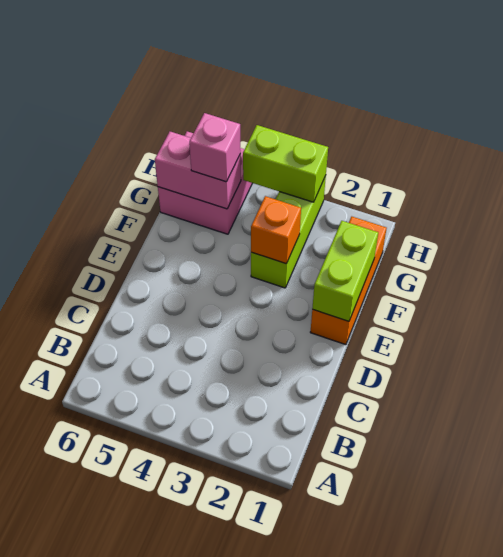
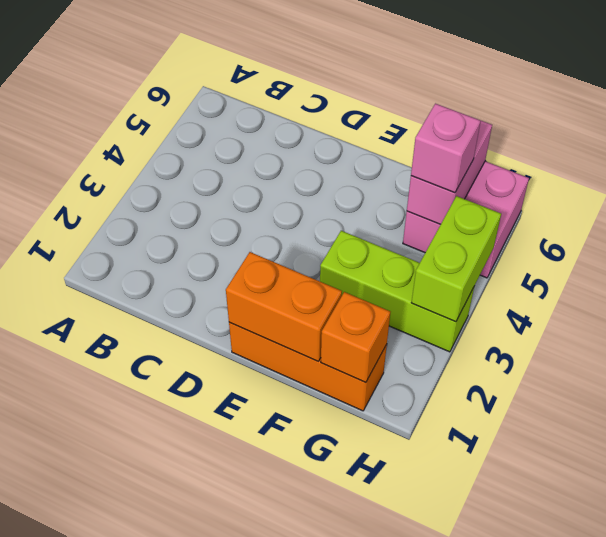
lime 1x2 brick [312,221,378,321] -> orange 1x2 brick [226,252,342,361]
orange 1x1 brick [251,196,301,264] -> orange 1x1 brick moved to [321,292,390,383]

